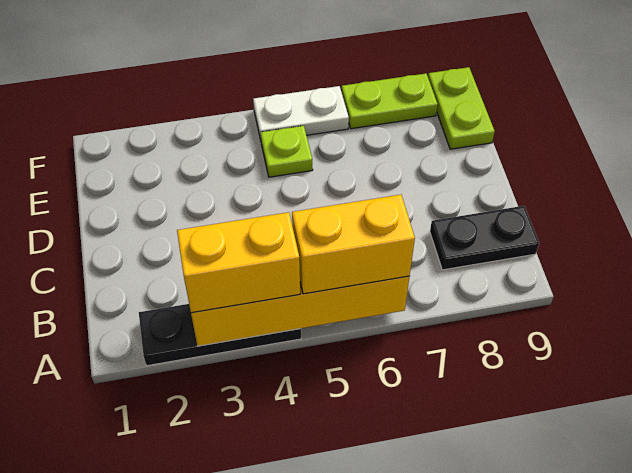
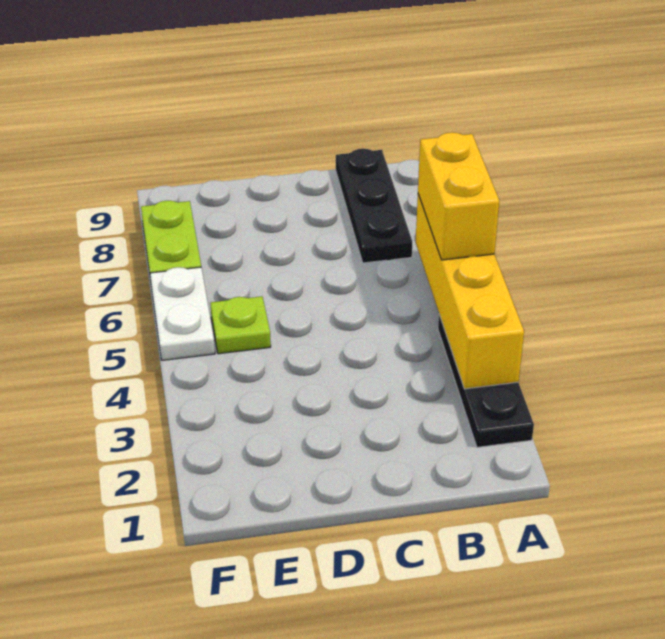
yellow 1x2 brick [177,212,300,313] -> none
black 1x2 plate [430,206,539,270] -> black 1x3 plate [336,149,412,263]
lime 1x2 plate [428,67,495,149] -> none

